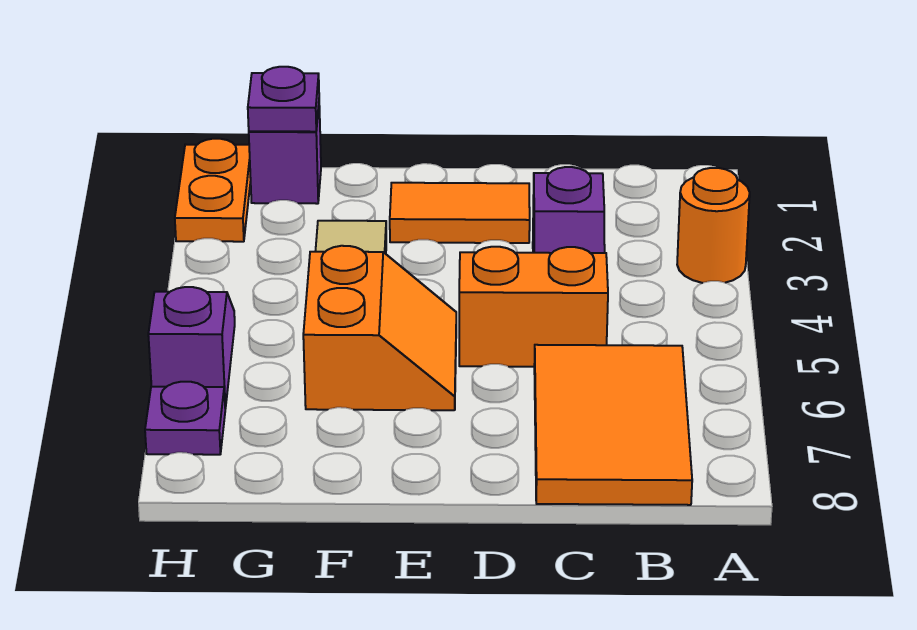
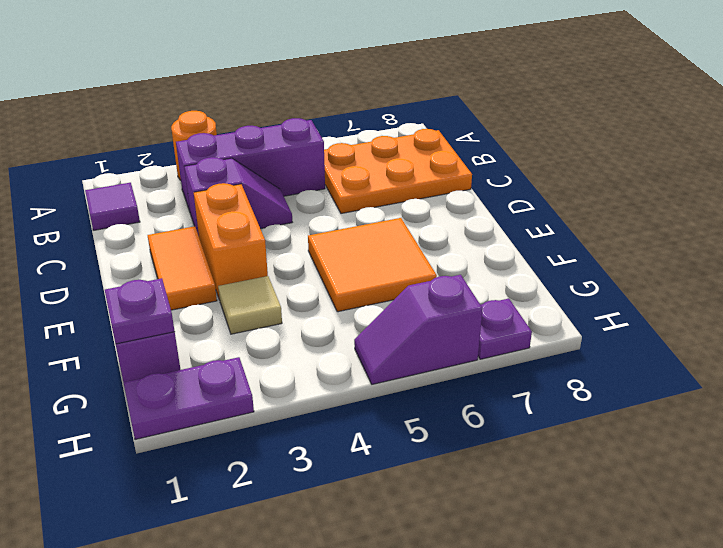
none -> purple 1x1 tile [85,183,140,230]
none -> purple 1x3 brick [176,118,325,211]
orange 2x3 tile [534,345,692,505] -> orange 2x3 plate [324,129,472,214]
orange 1x2 brick [459,247,608,367] -> orange 1x2 brick moved to [194,183,268,300]
orange 2x2 slope [303,246,456,410] -> orange 2x2 tile [308,218,437,312]
orange 1x2 plate [175,139,251,242] -> purple 1x2 plate [123,357,254,440]

